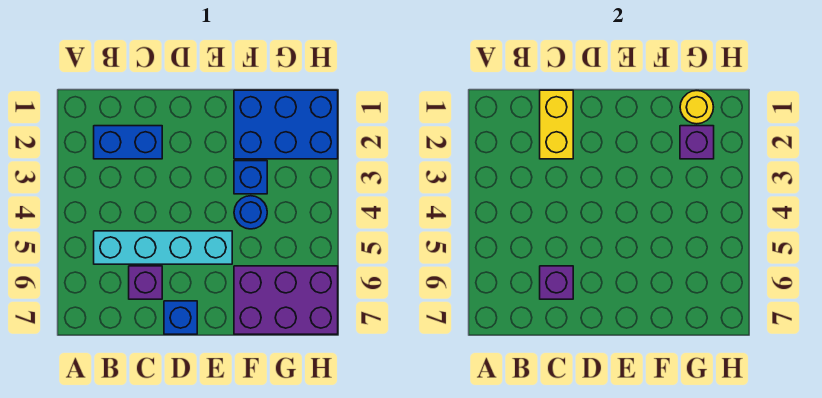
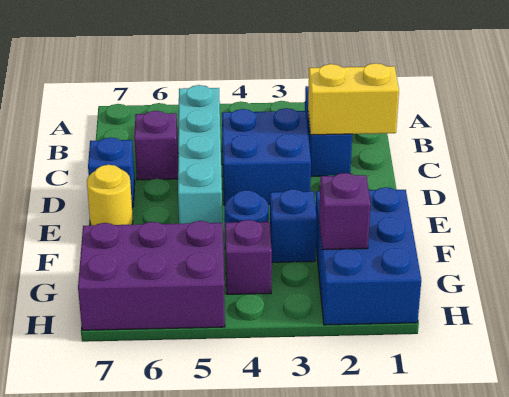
none -> blue 2x2 brick [222,108,311,205]
purple 1x1 brick [540,266,573,299] -> purple 1x1 brick moved to [225,220,272,294]
purple 2x3 brick [234,266,338,334] -> purple 2x3 brick turned to [78,221,225,330]
yellow 1x1 round brick [680,91,713,124] -> yellow 1x1 round brick moved to [87,165,133,225]

